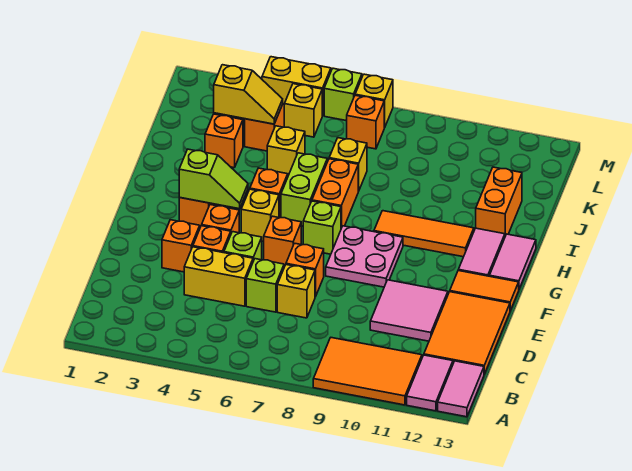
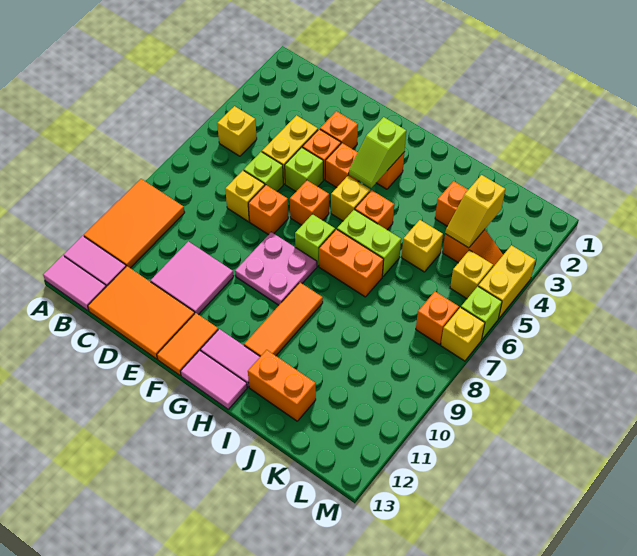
yellow 1x1 brick [329,138,367,191] -> yellow 1x1 brick moved to [217,106,257,156]

